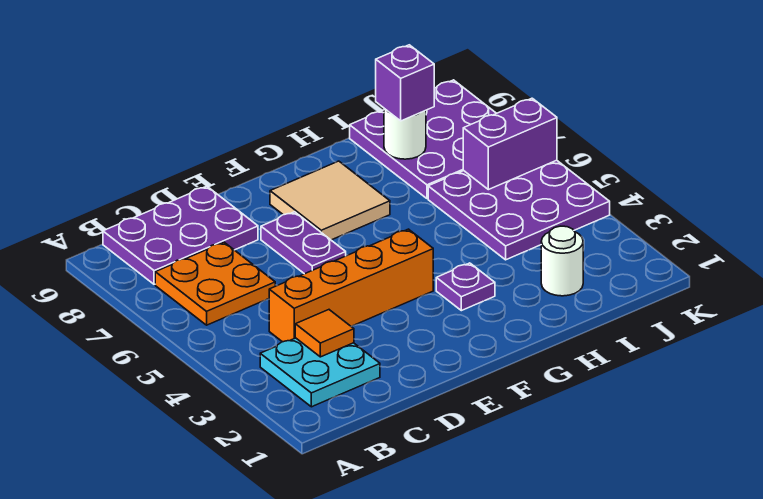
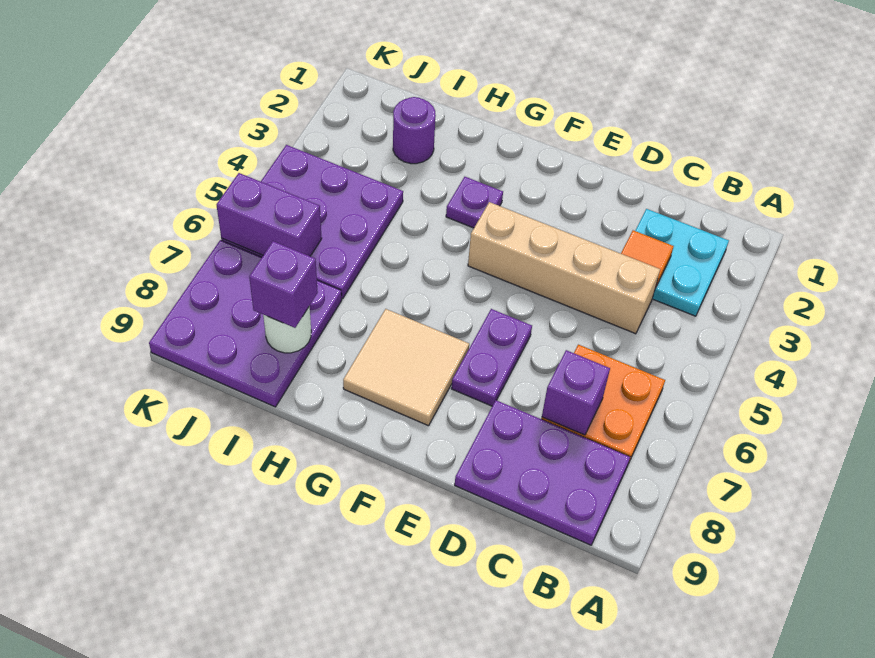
orange 1x4 brick [269,229,433,342] -> tan 1x4 brick [468,202,660,334]
none -> purple 1x1 brick [542,350,610,435]
white 1x1 round brick [541,226,583,296] -> purple 1x1 round brick [393,97,436,164]

